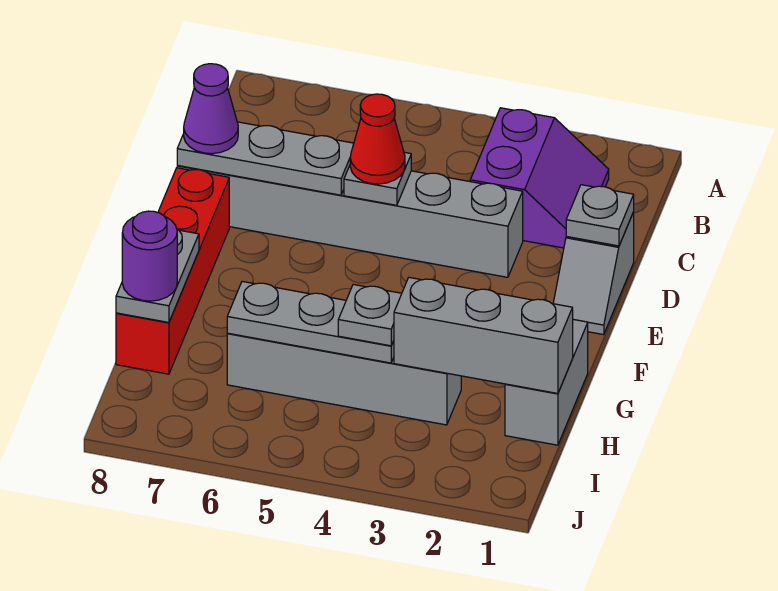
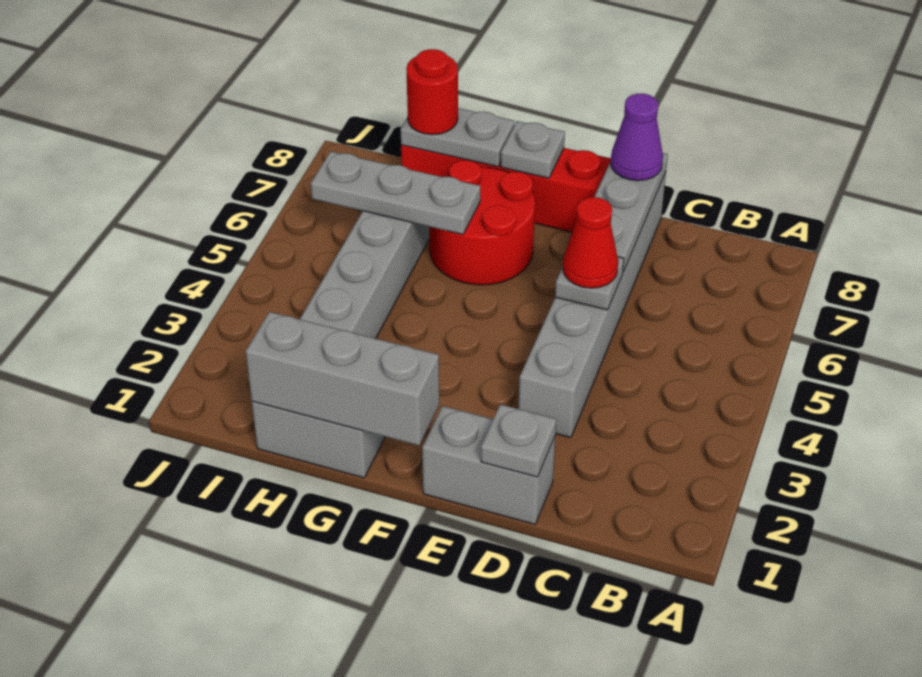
purple 2x2 slope [470,108,609,248] -> none
grey 1x2 slope [553,212,634,335] -> grey 1x2 brick [422,406,555,524]
none -> red 2x2 round brick [429,160,535,285]
grey 1x3 brick [394,277,573,393] -> grey 1x3 brick turned to [246,312,439,445]
grey 1x3 plate [227,281,394,363] -> grey 1x3 plate turned to [311,151,480,234]
grey 1x1 plate [338,285,402,346] -> grey 1x1 plate moved to [501,121,565,178]
purple 1x1 round brick [122,211,177,301] -> red 1x1 round brick [406,49,458,135]

